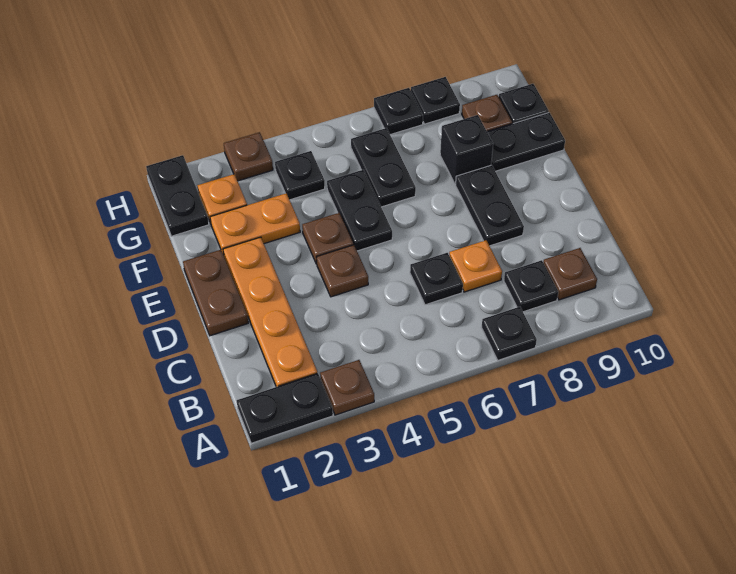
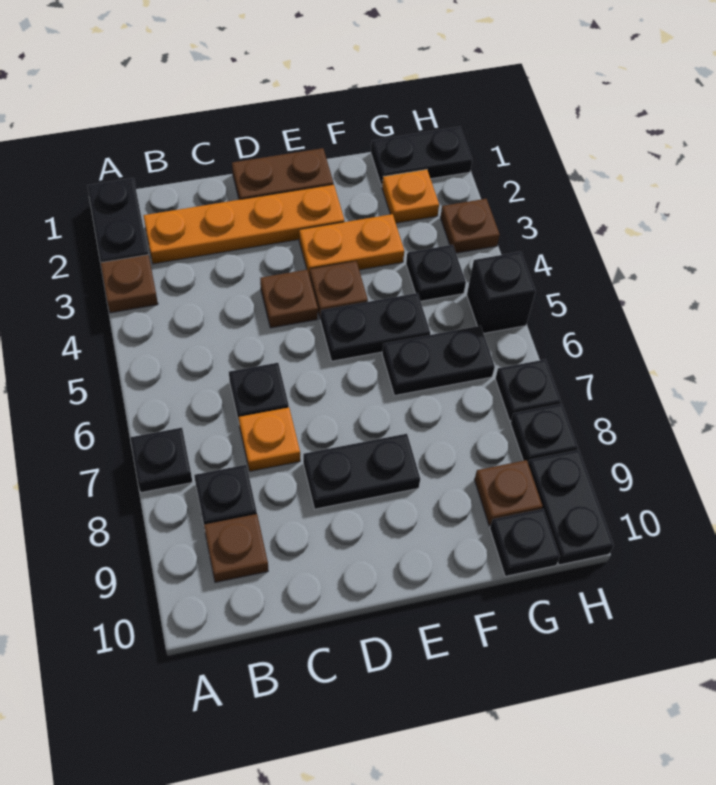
orange 1x2 plate [210,193,300,255] -> orange 1x2 plate turned to [299,214,404,277]
black 1x1 brick [440,115,493,184] -> black 1x1 brick moved to [467,252,535,333]
black 1x2 plate [487,112,565,171] -> black 1x2 plate moved to [528,450,614,565]

